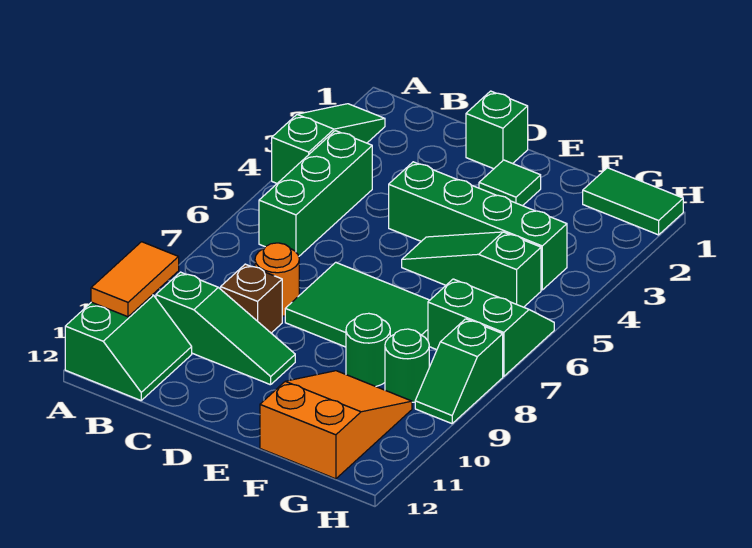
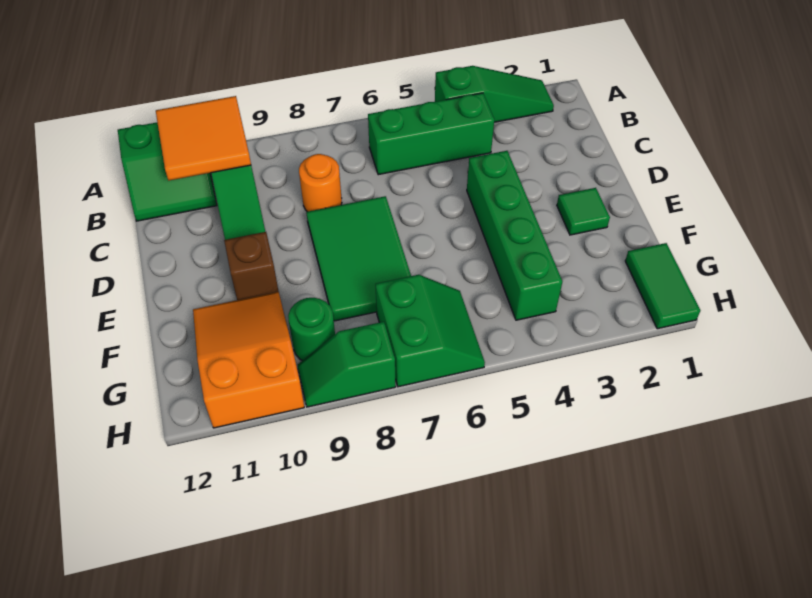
orange 1x2 tile [91,242,179,317] -> orange 2x2 tile [156,96,251,181]
brown 1x1 brick [221,264,282,333] -> brown 1x1 brick moved to [224,232,279,300]
green 1x1 brick [466,91,528,169] -> none
green 1x3 slope [402,232,541,307] -> none
green 1x1 round brick [346,313,390,386] -> none
orange 2x3 slope [260,371,412,479] -> orange 2x3 slope turned to [193,292,304,428]

